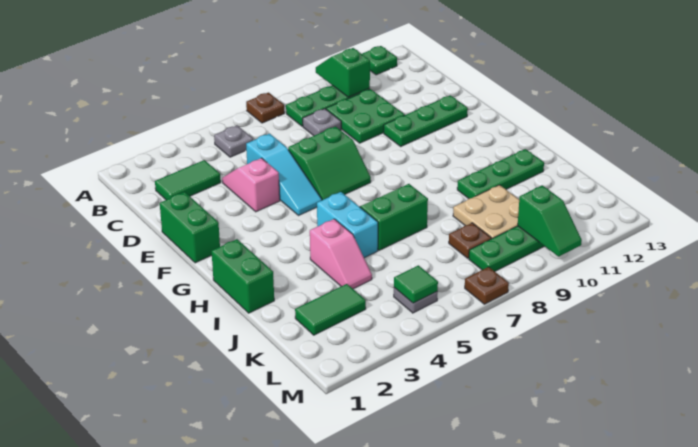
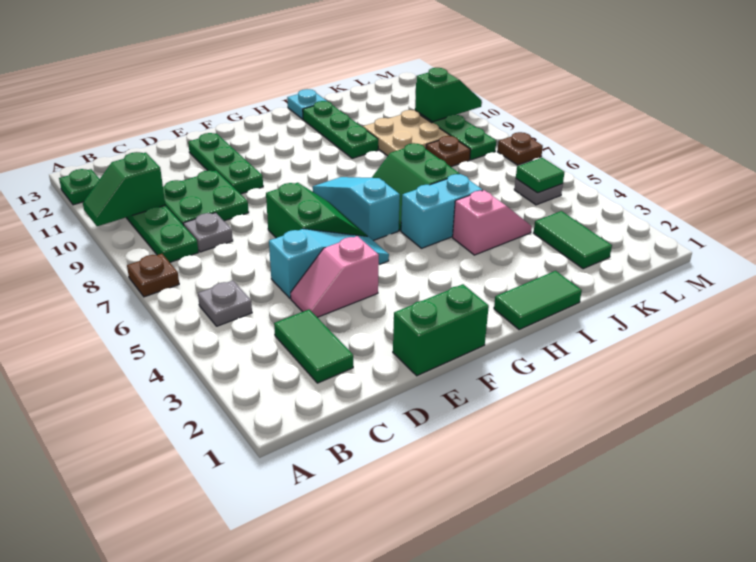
none -> cyan 1x3 slope [313,177,400,241]
green 1x2 brick [211,239,274,313] -> green 1x2 tile [494,271,582,330]
none -> cyan 1x1 plate [287,89,326,119]

